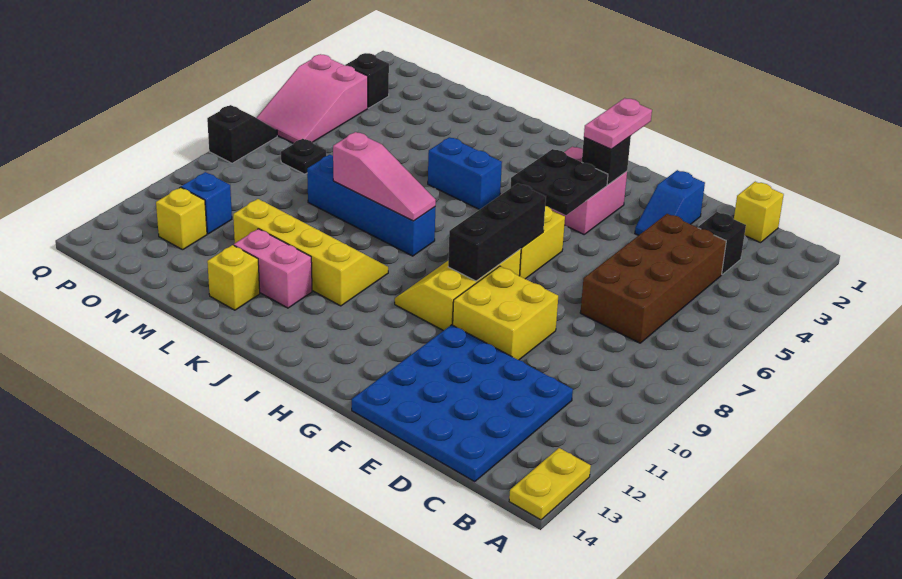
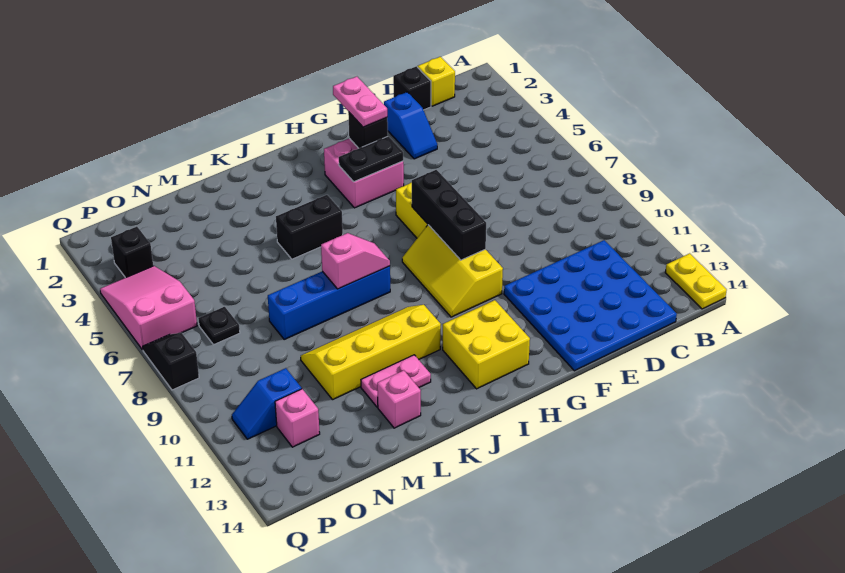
black 1x1 brick [698,212,746,274] -> black 1x1 brick moved to [393,66,431,110]
brown 2x4 brick [580,214,726,343] -> none
yellow 2x2 brick [453,266,558,360] -> yellow 2x2 brick moved to [443,300,530,389]
black 2x2 plate [511,149,608,215] -> black 1x2 plate [339,136,403,182]
blue 1x2 brick [428,137,502,210] -> black 1x2 brick [276,195,343,259]
pink 1x3 slope [333,132,436,221] -> pink 1x2 slope [321,233,390,289]
pink 1x2 brick [234,229,312,308] -> pink 1x2 plate [361,355,431,407]
yellow 1x1 brick [207,245,260,310] -> pink 1x1 brick [377,370,421,428]
yellow 1x1 brick [156,187,207,250] -> pink 1x1 brick [275,389,320,447]
pink 2x3 slope [257,54,368,143] -> pink 2x3 slope turned to [100,266,197,350]

